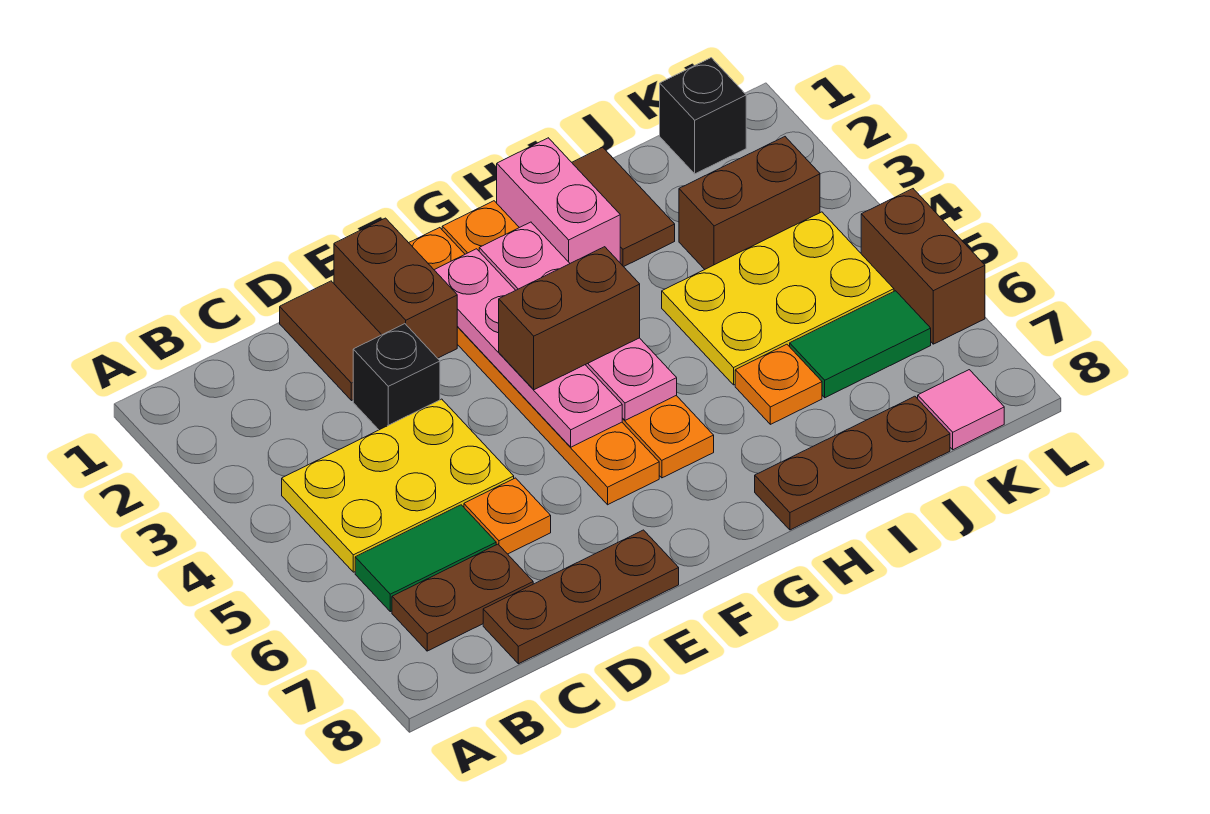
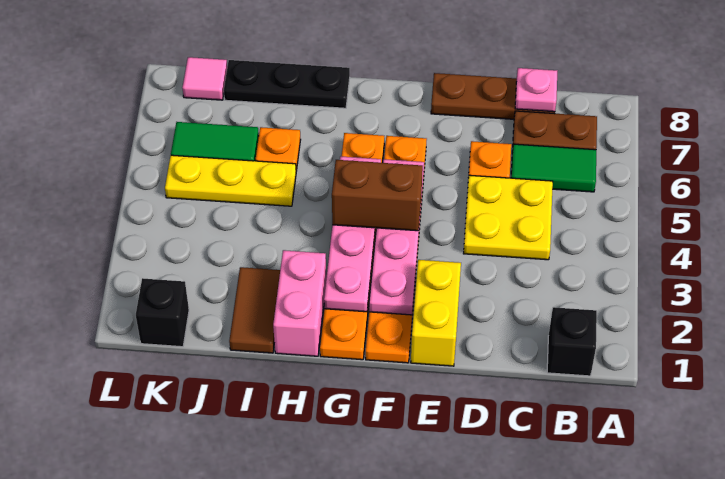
yellow 2x3 plate [282,399,514,572] -> yellow 2x2 plate [464,175,553,260]
none -> pink 1x1 plate [515,68,557,112]
brown 1x2 tile [280,281,381,401] -> none
black 1x1 brick [353,324,440,430] -> black 1x1 brick moved to [547,307,597,376]
brown 1x2 brick [334,218,457,358] -> yellow 1x2 brick [411,260,461,366]
brown 1x3 plate [755,396,950,530] -> black 1x3 plate [224,60,350,108]
yellow 2x3 plate [662,212,894,385] -> yellow 1x3 plate [165,155,296,206]
brown 1x2 brick [679,137,820,269] -> none
brown 1x2 brick [861,189,985,344] -> none

